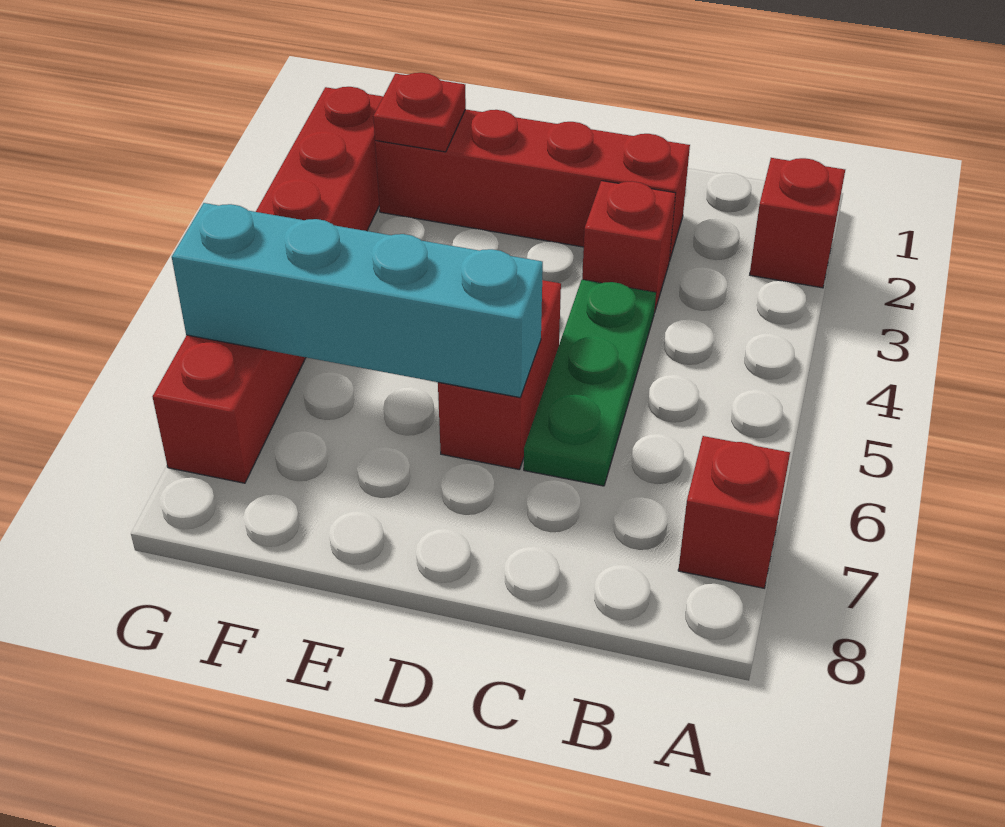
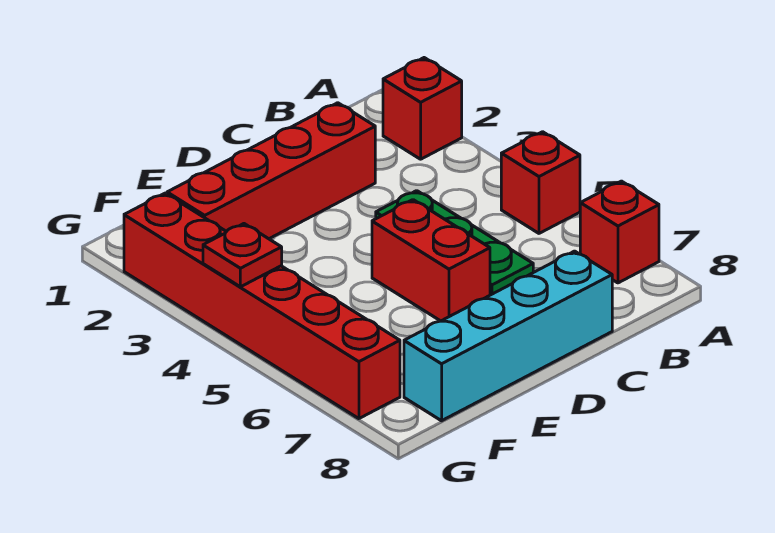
red 1x1 brick [582,181,676,312] -> red 1x1 brick moved to [501,132,580,233]
cyan 1x4 brick [172,203,543,398] -> cyan 1x4 brick moved to [404,251,612,421]
red 1x1 plate [373,73,466,152] -> red 1x1 plate moved to [203,224,282,287]

